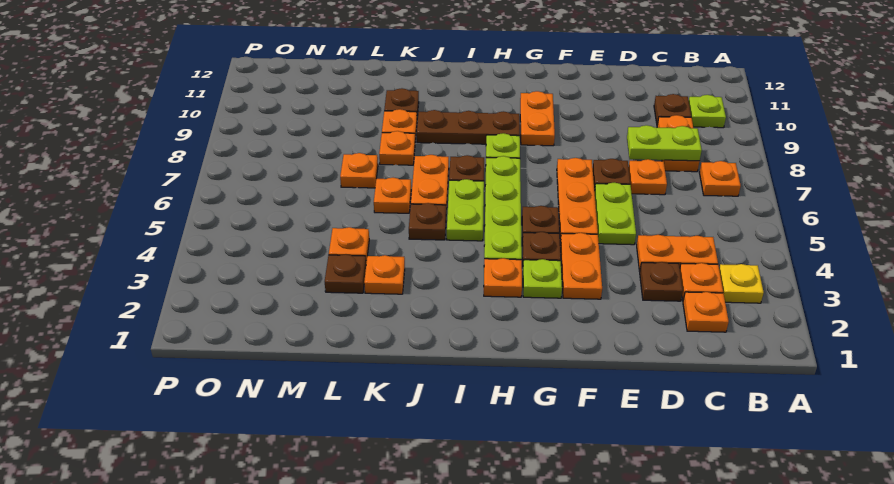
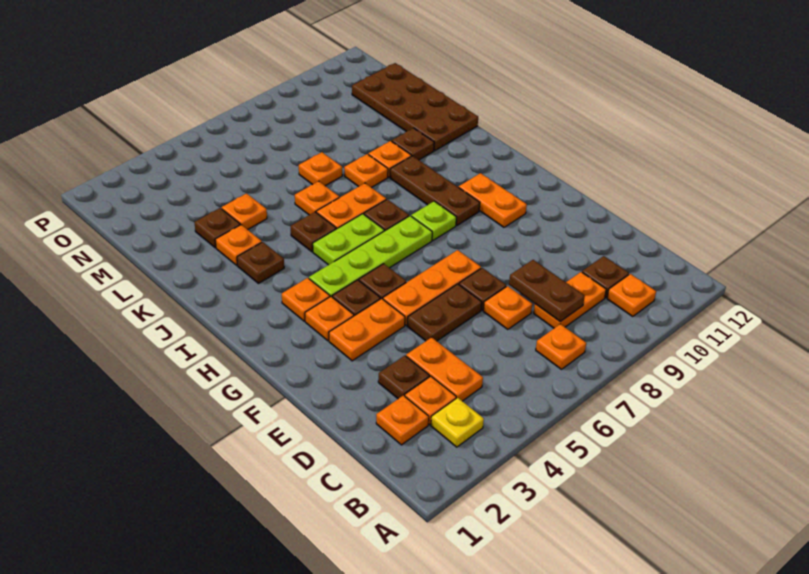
lime 1x1 plate [689,95,726,128] -> orange 1x1 plate [607,274,656,317]
lime 1x2 plate [627,125,702,161] -> brown 1x2 plate [509,260,585,322]
lime 1x2 plate [594,183,636,245] -> brown 1x2 plate [407,284,482,341]
lime 1x1 plate [523,259,562,298] -> orange 1x1 plate [305,297,354,341]
orange 1x2 plate [520,91,555,146] -> orange 1x2 plate turned to [459,173,527,227]
none -> brown 1x1 plate [237,242,284,284]
none -> brown 2x4 plate [352,63,478,151]

